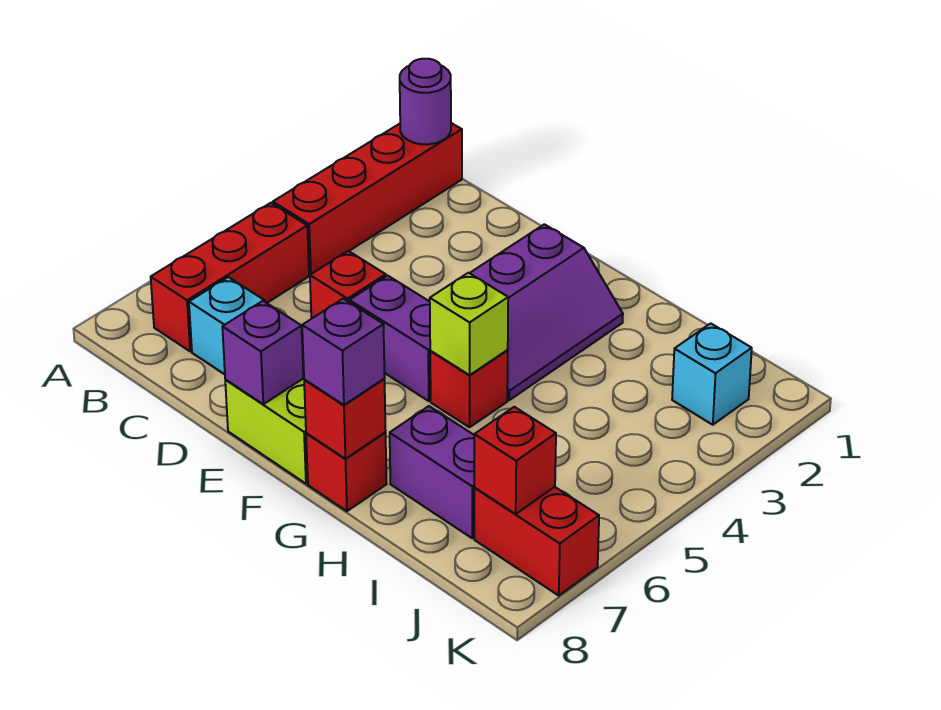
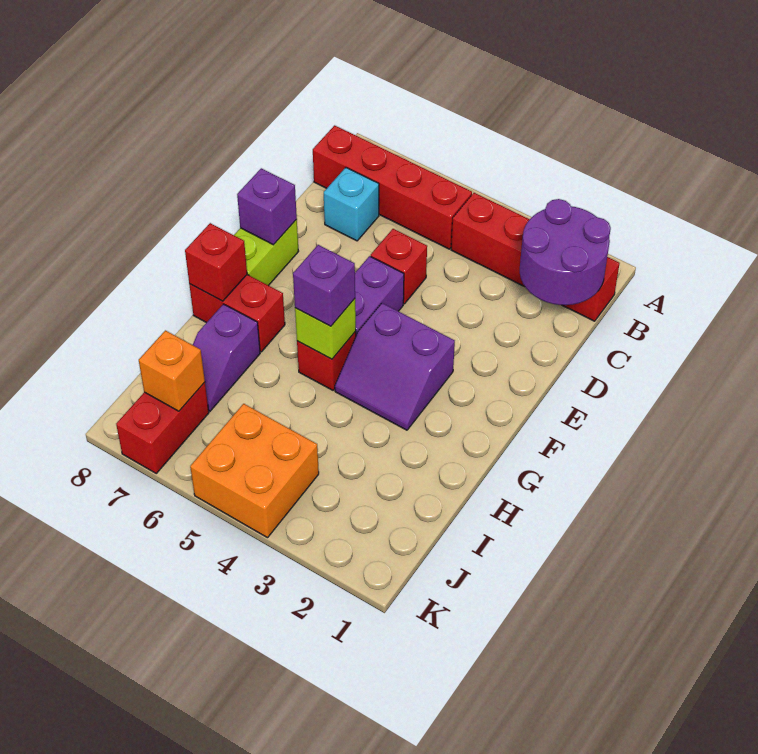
purple 1x1 round brick [400,59,451,144] -> purple 2x2 round brick [520,199,611,305]
red 1x3 brick [151,203,309,351] -> red 1x4 brick [313,125,472,249]
purple 2x3 slope [470,224,623,400] -> purple 2x2 slope [335,303,455,430]
red 1x1 brick [306,433,387,511] -> red 1x2 brick [189,275,285,352]
purple 1x1 brick [302,299,385,405] -> purple 1x1 brick moved to [293,245,355,326]
purple 1x2 brick [390,406,475,538] -> purple 1x2 slope [193,304,260,411]
cyan 1x1 brick [672,323,752,425] -> none
none -> orange 2x2 brick [190,404,319,538]
red 1x1 brick [474,407,556,514] -> orange 1x1 brick [139,330,205,411]

